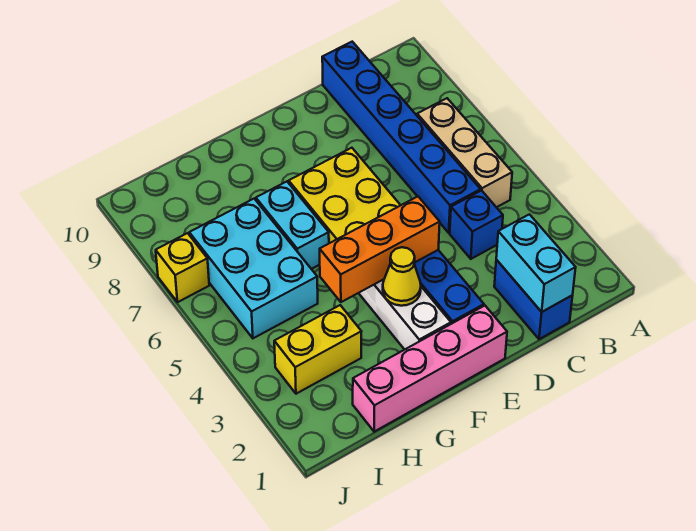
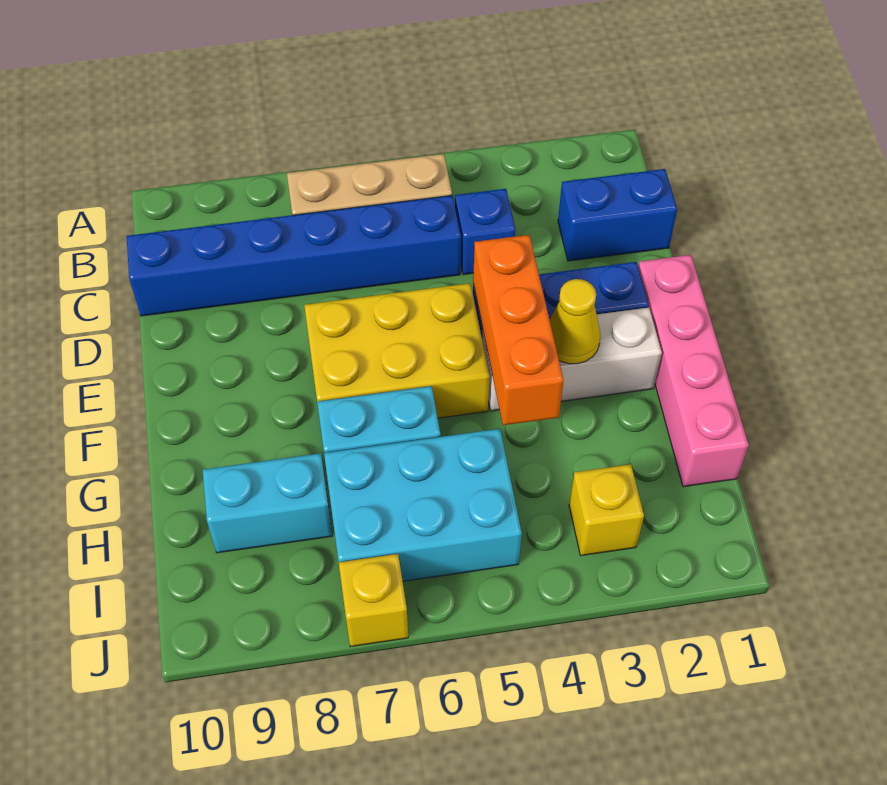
cyan 1x2 brick [496,214,576,312] -> cyan 1x2 brick moved to [203,453,332,553]
yellow 1x2 brick [274,305,362,394] -> yellow 1x1 brick [569,464,644,556]

